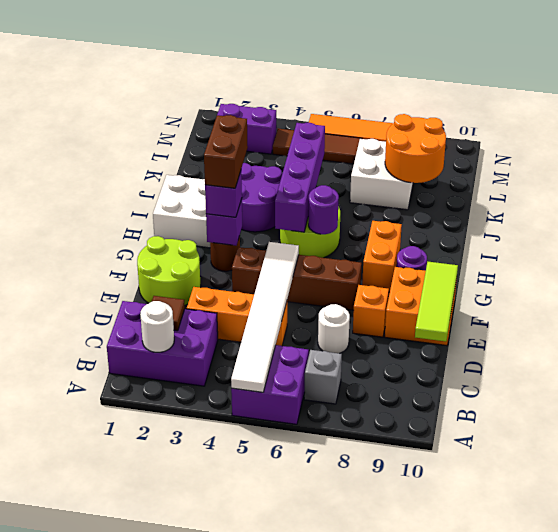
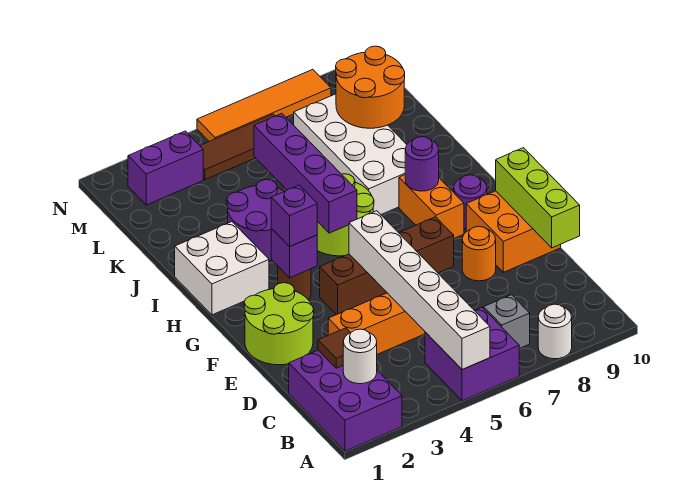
white 1x6 tile [231,242,299,392] -> white 1x6 brick [349,211,490,370]
purple 2x3 brick [107,301,218,386] -> purple 2x3 brick turned to [289,350,402,451]
white 1x1 round brick [318,304,350,353] -> white 1x1 round brick moved to [538,304,572,359]
lime 1x3 tile [415,262,458,341] -> lime 1x3 brick [496,148,580,248]
orange 1x1 brick [353,285,389,337] -> orange 1x1 round brick [462,226,496,281]
brown 1x2 brick [204,115,248,188] -> none
purple 1x1 round brick [308,185,339,234] -> purple 1x1 round brick moved to [405,137,439,191]
white 2x2 brick [350,139,413,210] -> white 2x4 brick [294,94,407,214]

